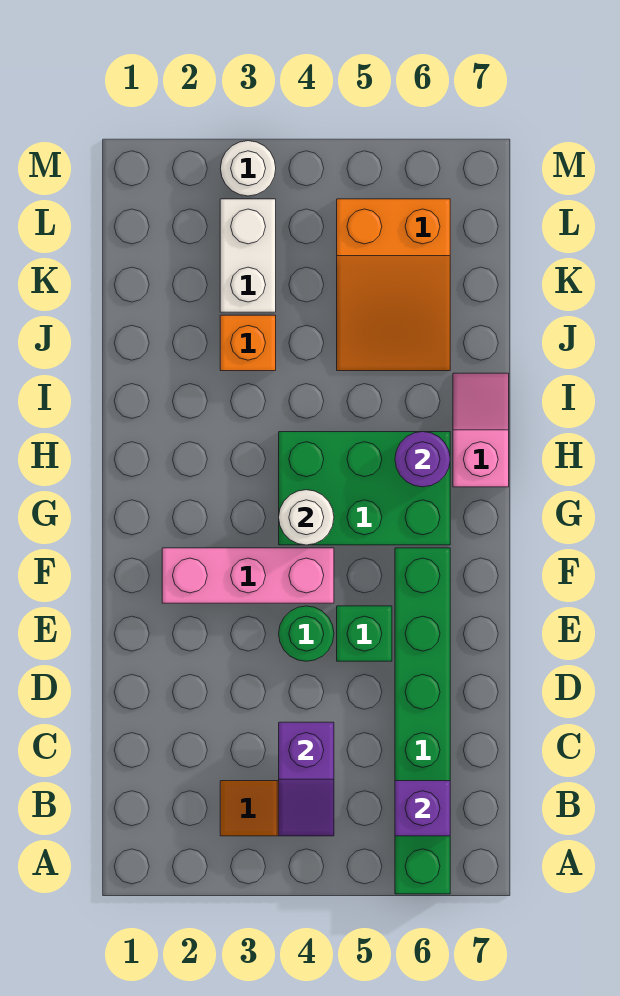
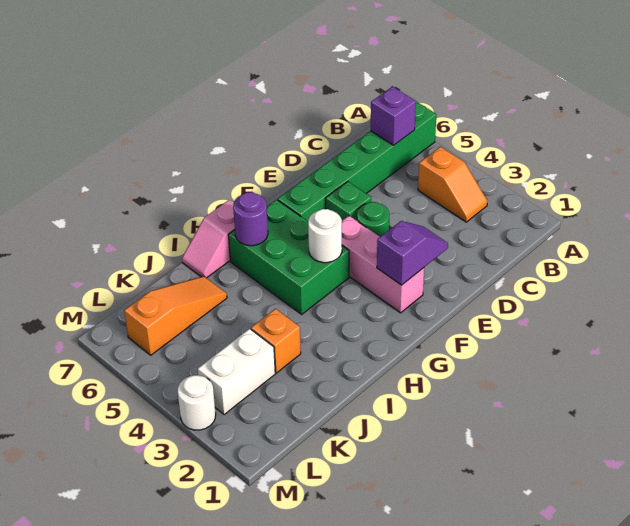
purple 1x2 slope [279,722,334,836] -> purple 1x2 slope moved to [377,221,448,285]
orange 2x3 slope [337,199,450,371] -> orange 1x3 slope [124,276,227,355]

